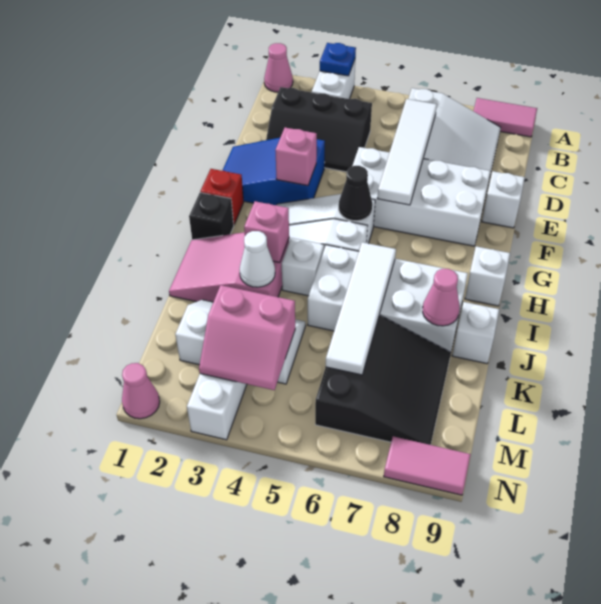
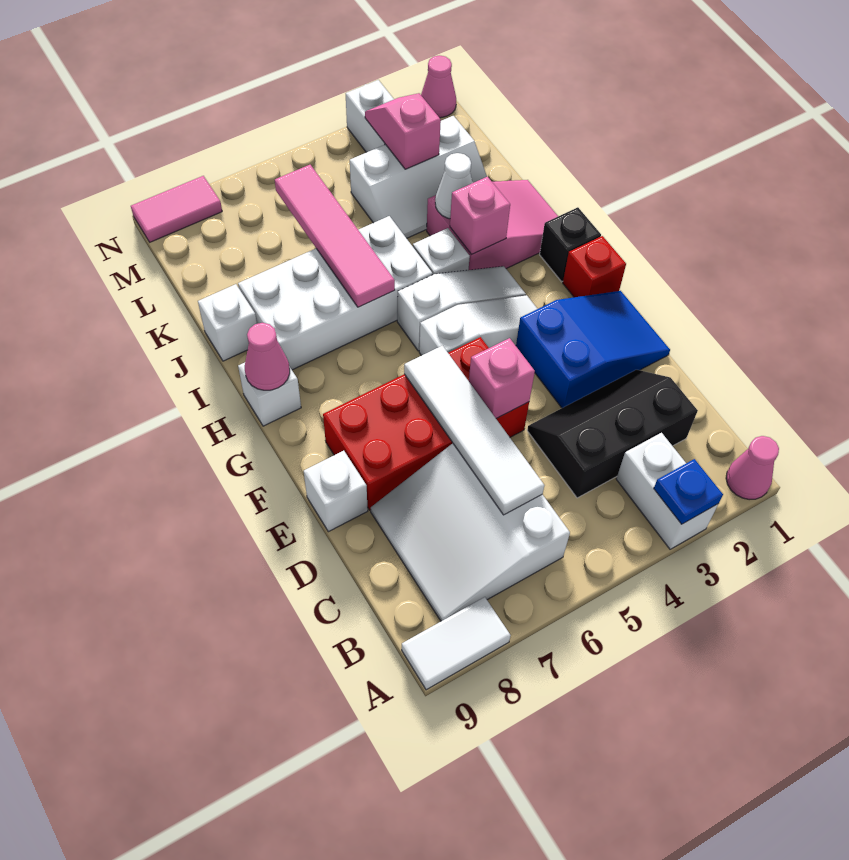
pink 1x2 tile [474,98,537,137] -> white 1x2 tile [402,597,511,690]
white 2x4 brick [353,147,490,246] -> red 2x4 brick [323,337,529,510]
pink 1x1 brick [275,128,317,186] -> pink 1x1 brick moved to [469,338,535,418]
black 1x1 cone [339,166,372,221] -> none
white 1x4 tile [326,242,396,375] -> pink 1x4 tile [275,165,395,307]
pink 1x1 cone [423,269,460,326] -> pink 1x1 cone moved to [245,323,290,390]
black 3x3 slope [315,315,451,445] -> none
pink 2x2 slope [199,285,296,390] -> pink 1x2 slope [365,93,441,169]

